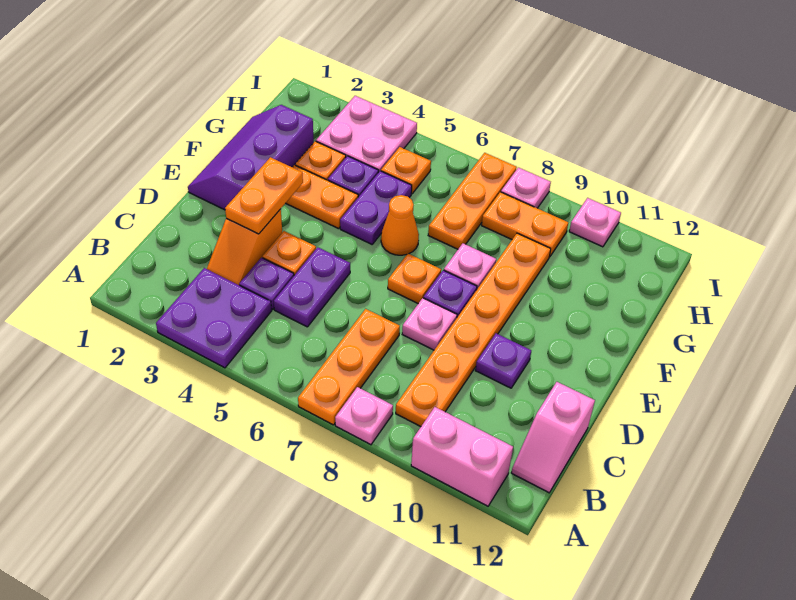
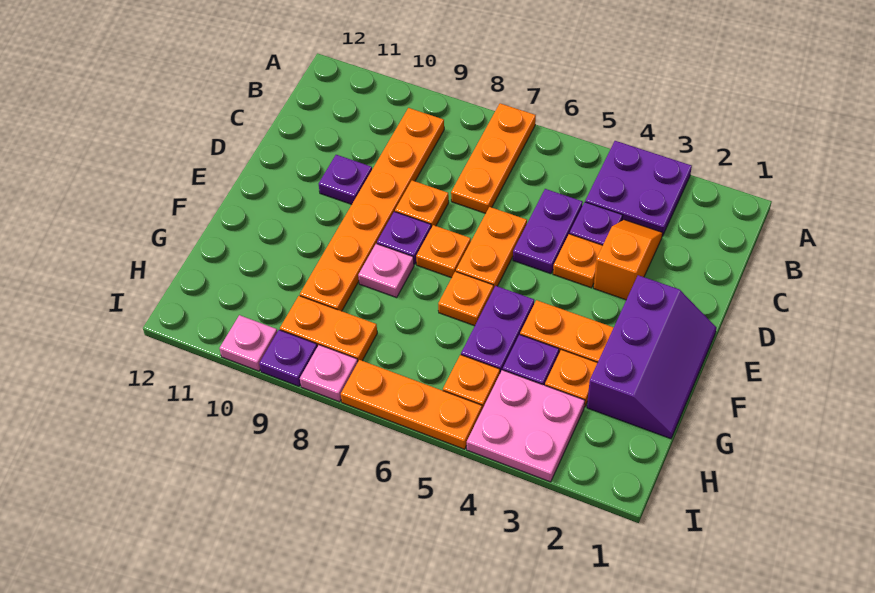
pink 1x1 plate [335,387,393,445] -> none
pink 1x2 brick [411,407,513,506] -> none
pink 1x2 slope [511,382,595,493] -> none
orange 1x2 plate [225,157,303,234] -> orange 1x2 plate moved to [456,207,527,289]
pink 1x1 plate [402,298,457,350] -> orange 1x1 plate [395,181,449,227]
orange 1x1 cone [381,195,419,255] -> orange 1x1 plate [438,272,493,326]
orange 1x3 plate [428,153,517,249] -> orange 1x3 plate turned to [341,360,482,449]
none -> purple 1x1 plate [259,330,317,386]

